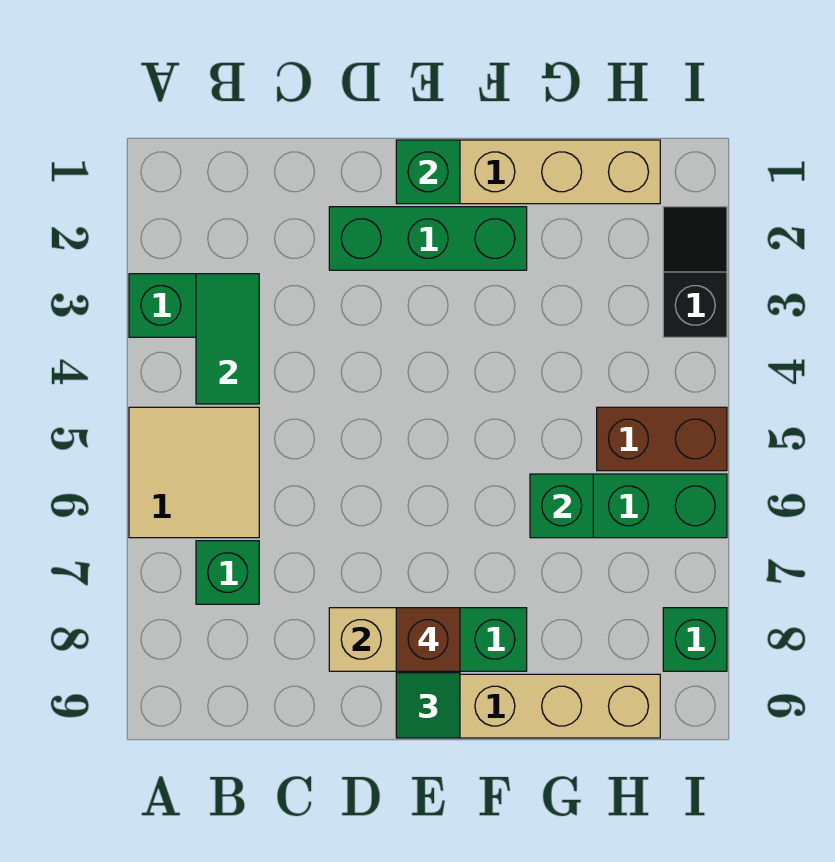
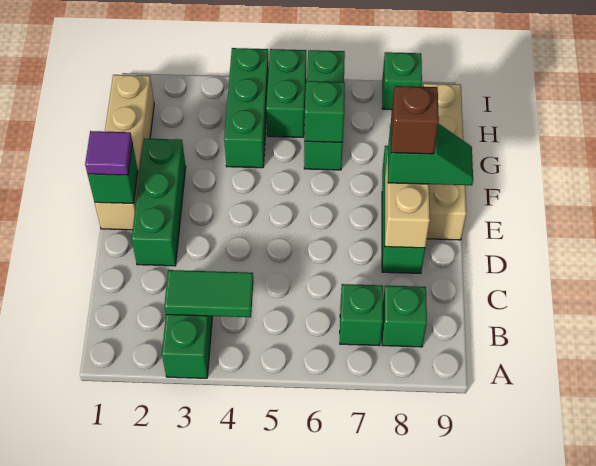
tan 2x2 tile [129,407,259,538] -> none
none -> green 1x1 brick [382,285,427,347]
none -> purple 1x1 tile [85,131,132,175]
none -> green 1x3 brick [224,48,269,168]
brown 1x2 brick [597,407,727,471] -> green 1x2 brick [266,49,306,137]
black 1x2 slope [663,207,727,337] -> none

